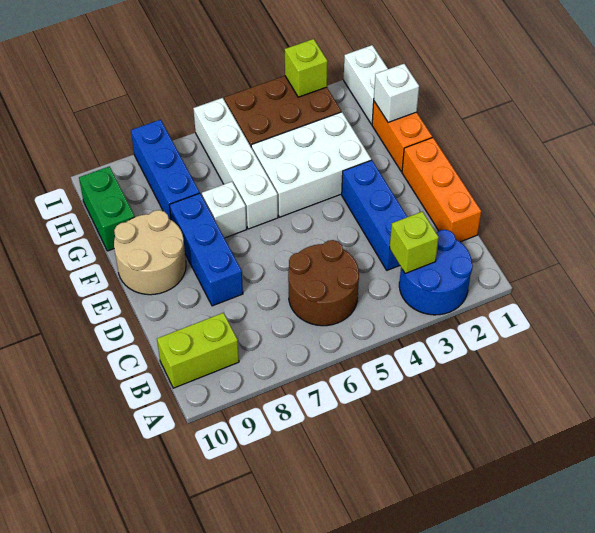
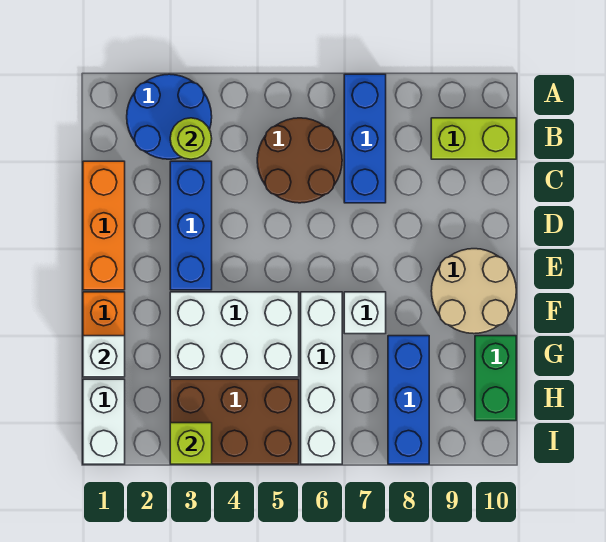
lime 1x1 brick [390,212,439,274] -> lime 1x1 round brick [170,118,212,159]
blue 1x3 brick [169,193,243,306] -> blue 1x3 brick moved to [344,74,386,203]

